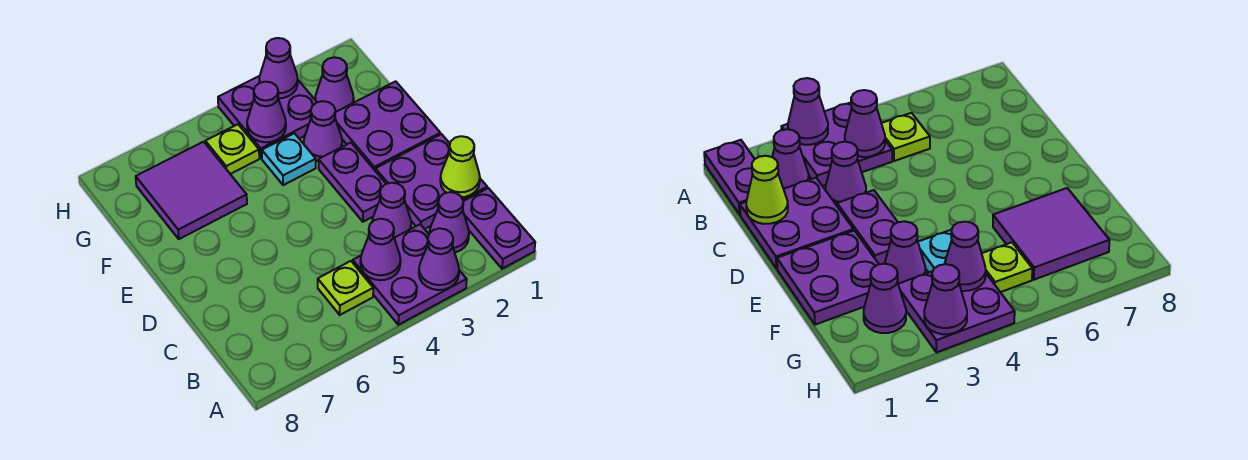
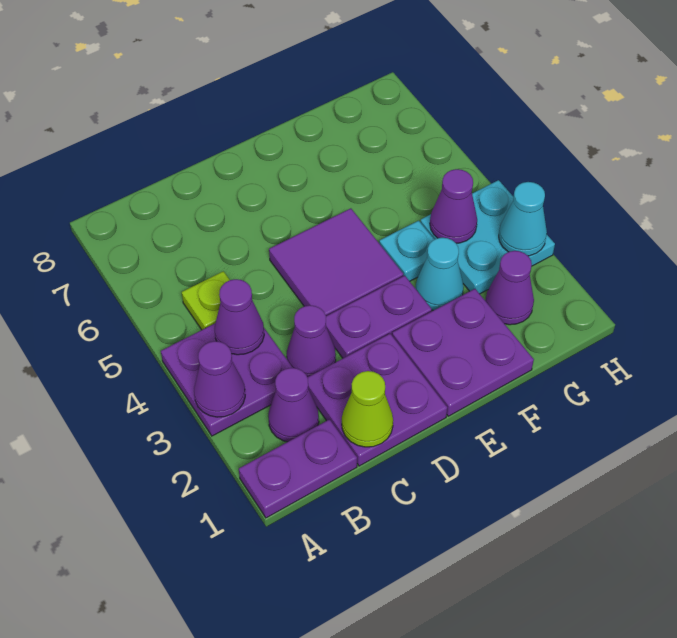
purple 1x1 cone [304,101,342,161] -> cyan 1x1 cone [415,238,464,310]
purple 2x2 tile [136,142,247,239] -> purple 2x2 tile moved to [269,208,403,316]
purple 2x2 plate [218,76,317,158] -> cyan 2x2 plate [420,180,555,294]
lime 1x1 plate [205,124,259,174] -> none
purple 1x1 cone [259,38,298,98] -> cyan 1x1 cone [499,182,547,256]

